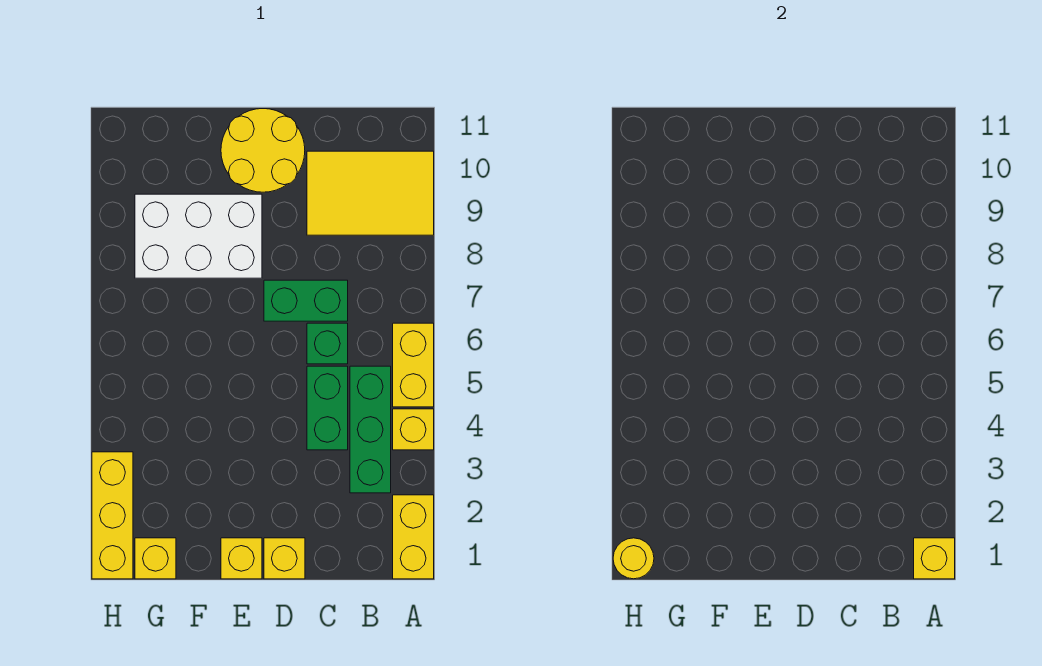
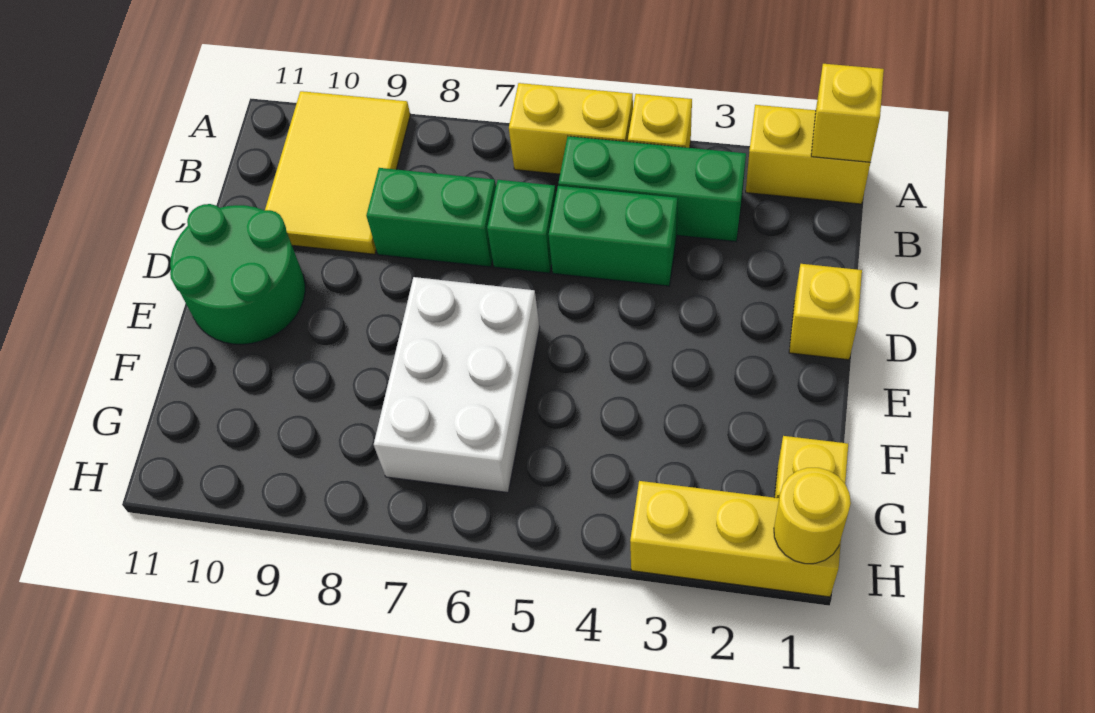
green 1x2 brick [264,280,348,321] -> green 1x2 brick turned to [366,168,496,267]
yellow 2x2 round brick [221,109,305,192] -> green 2x2 round brick [170,204,305,344]
yellow 1x1 brick [221,538,262,579] -> none
white 2x3 brick [135,194,262,278] -> white 2x3 brick moved to [374,277,540,493]

